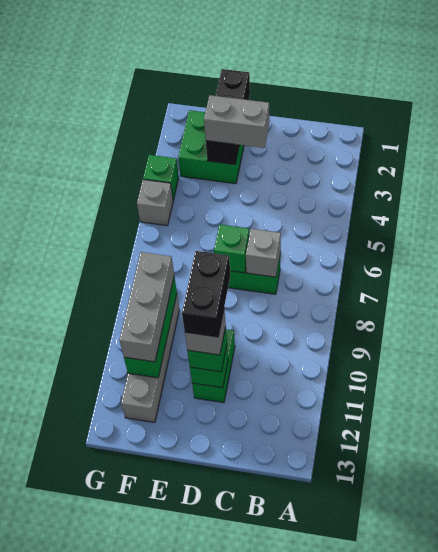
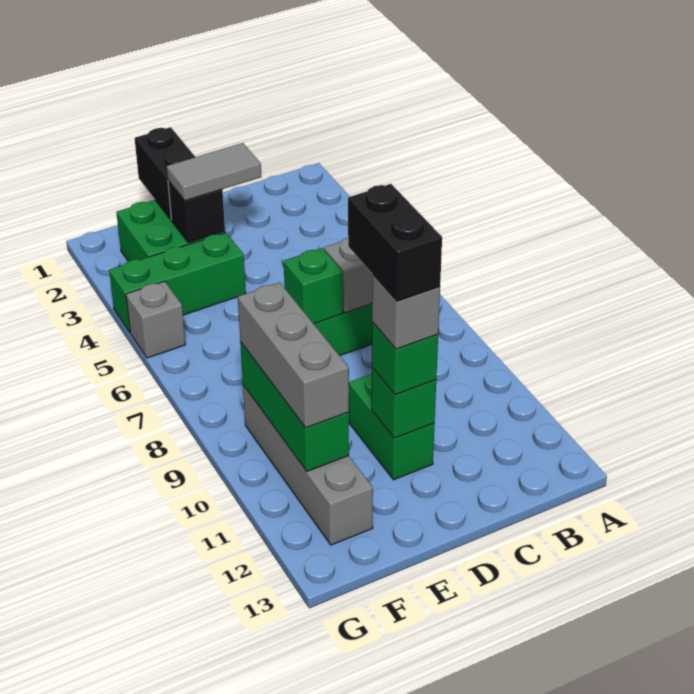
grey 1x2 brick [204,95,269,148] -> grey 1x2 tile [167,143,261,201]
green 1x1 brick [143,155,179,200] -> green 1x3 brick [109,233,246,332]

